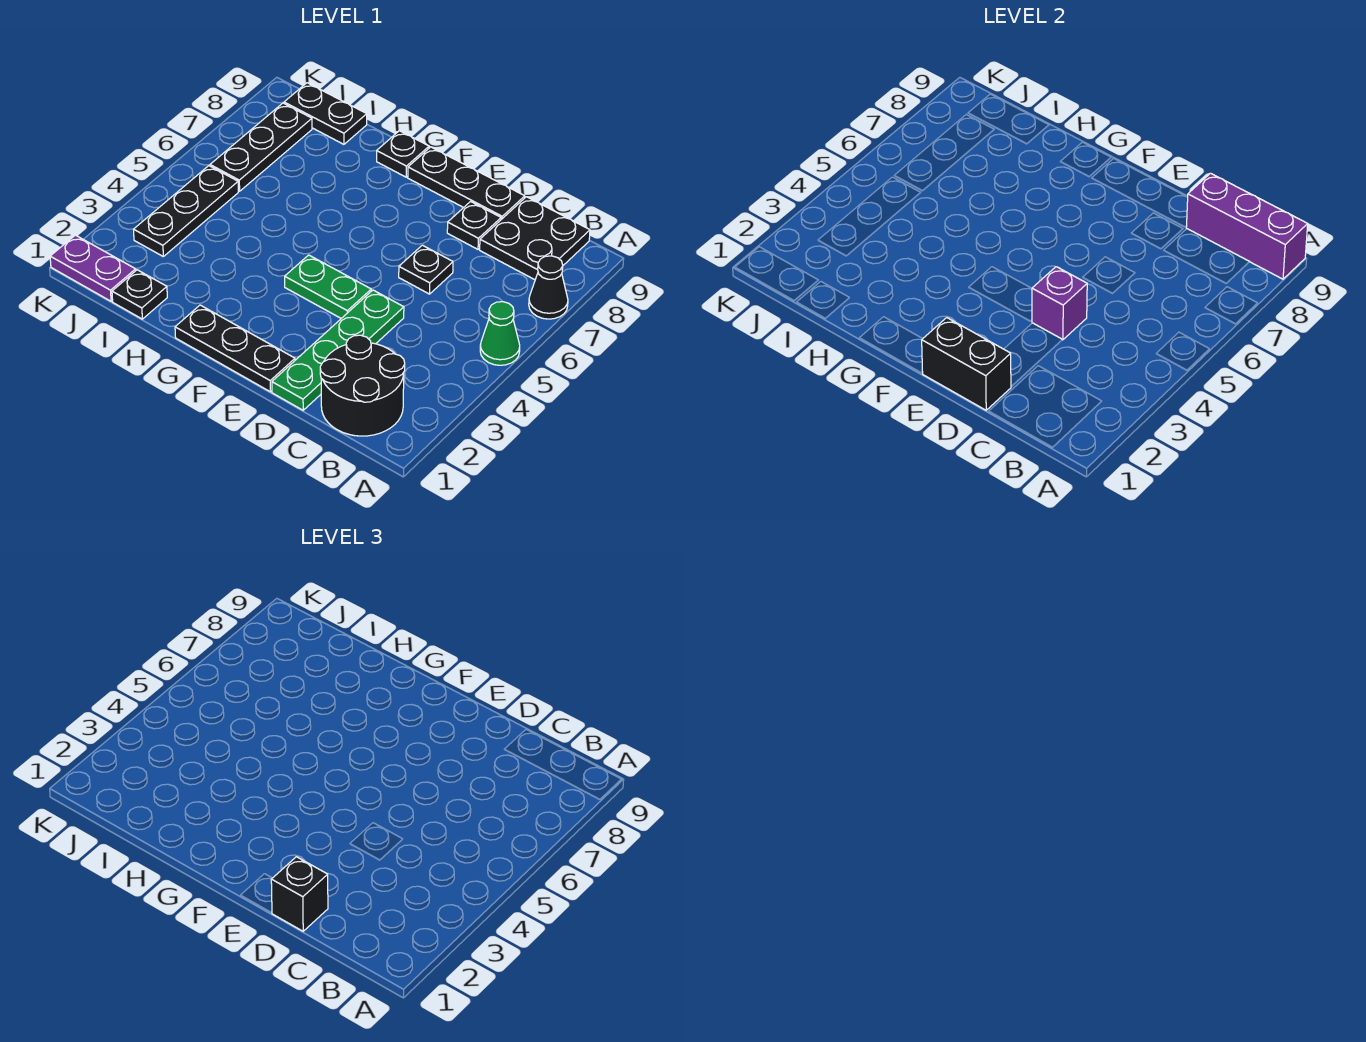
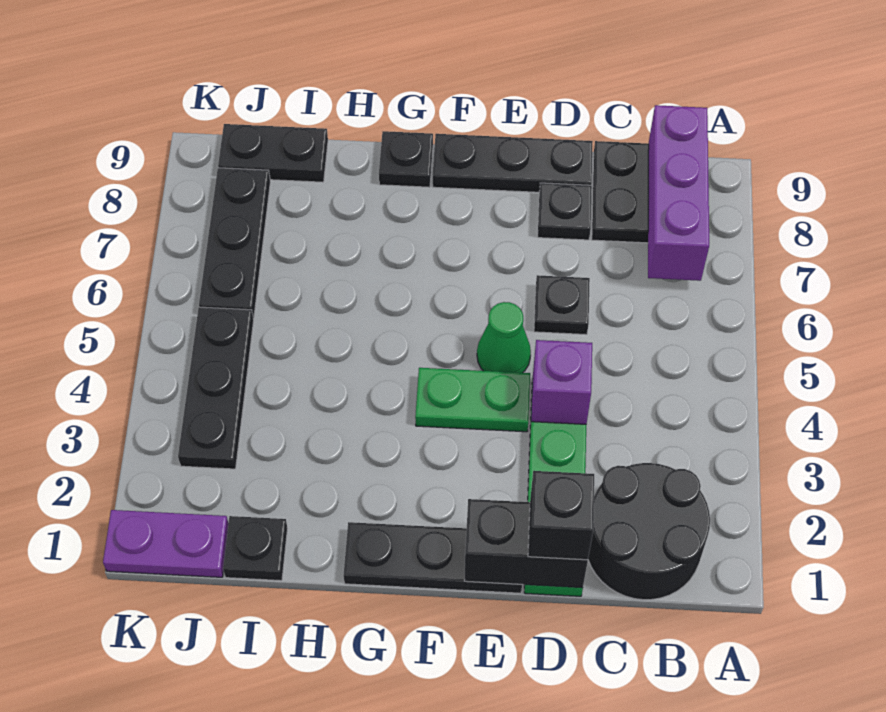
green 1x1 cone [480,302,520,365] -> green 1x1 cone moved to [477,302,531,373]
black 1x1 cone [529,256,568,319] -> none
purple 1x3 brick [1186,173,1308,279] -> purple 1x3 brick turned to [648,105,709,281]

